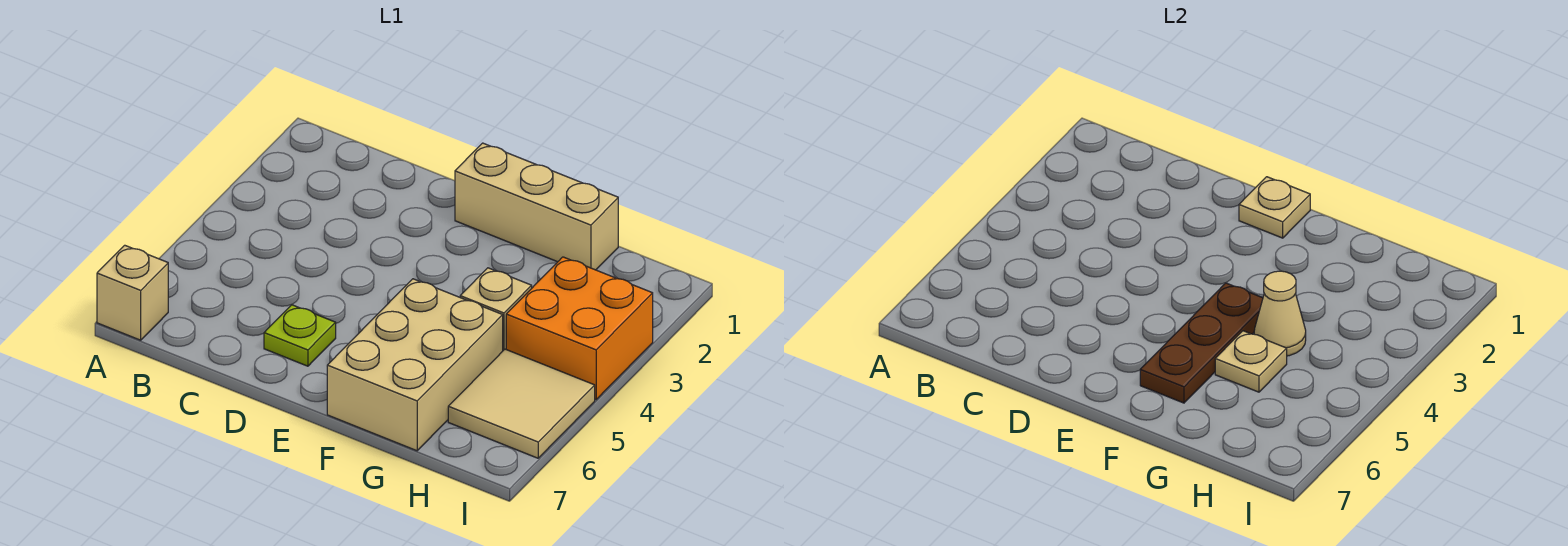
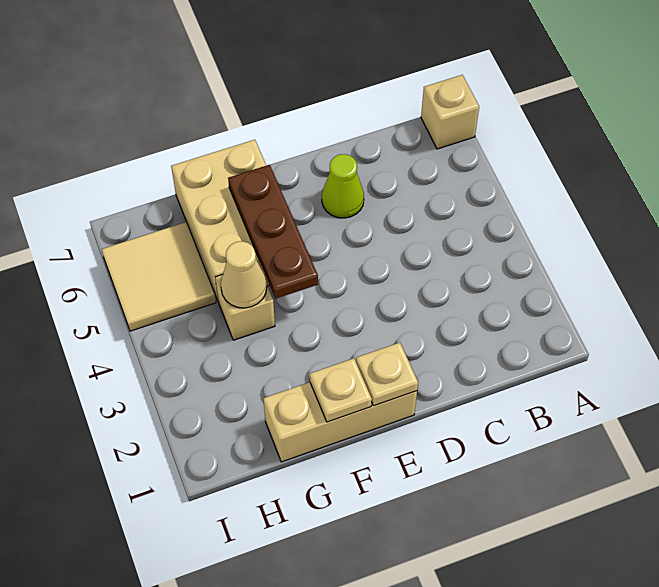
lime 1x1 plate [264,305,336,366] -> lime 1x1 cone [322,154,364,218]
tan 1x1 plate [1215,331,1287,392] -> tan 1x1 plate moved to [310,358,372,422]
orange 2x2 brick [506,257,653,400] -> none

